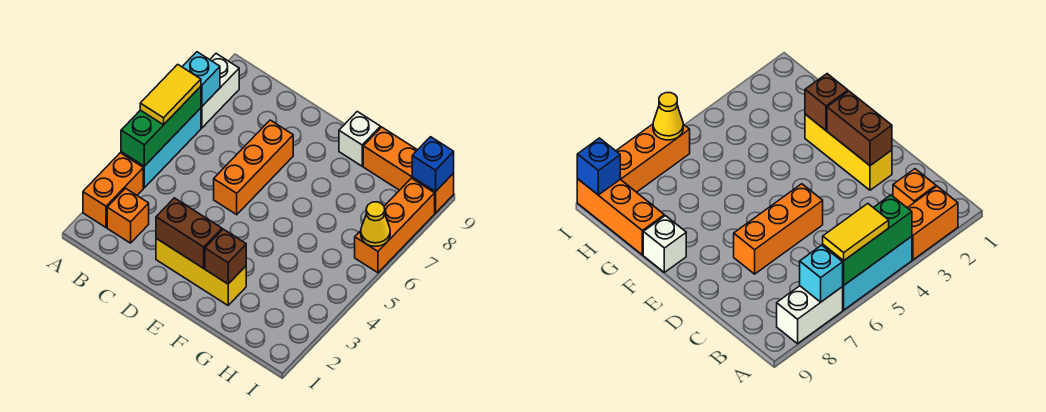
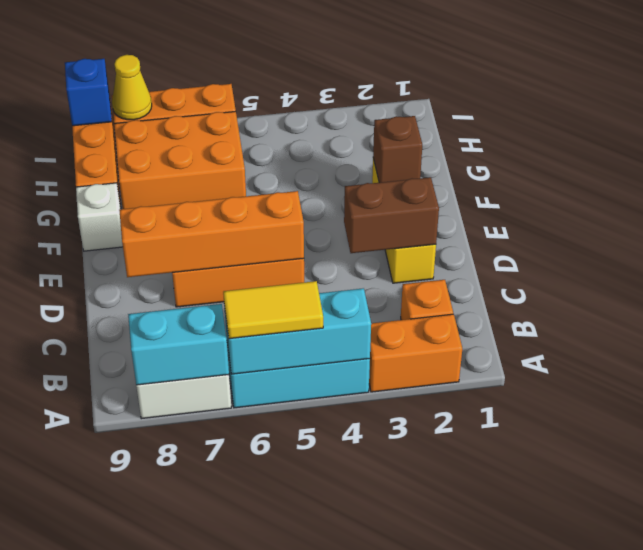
green 1x3 brick [121,87,201,166] -> cyan 1x3 brick [224,288,371,374]
cyan 1x1 brick [182,52,220,107] -> cyan 1x2 brick [128,304,229,385]
brown 1x2 brick [156,198,222,268] -> brown 1x2 brick turned to [344,177,439,253]
none -> orange 1x4 brick [119,191,304,277]
none -> orange 2x3 brick [114,111,246,209]
yellow 1x1 cone [361,202,390,246] -> yellow 1x1 cone moved to [112,55,152,120]

